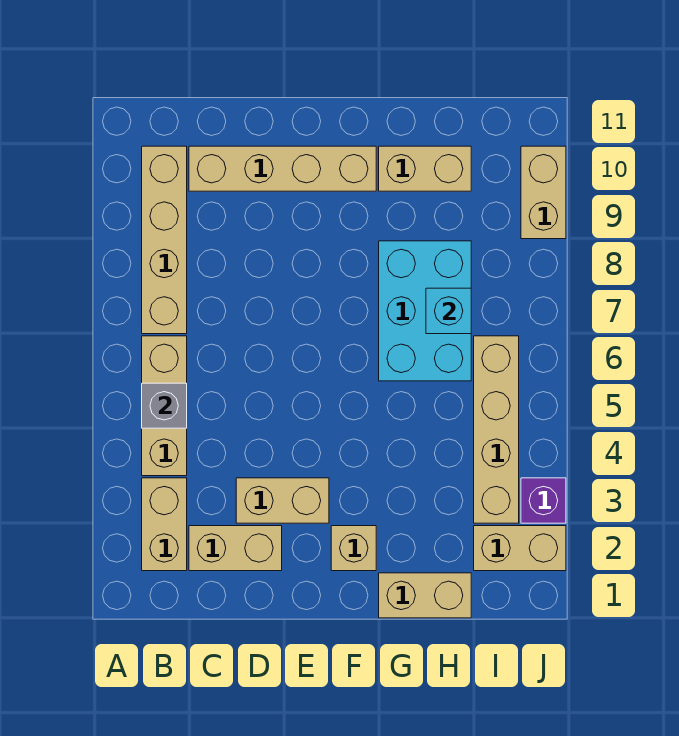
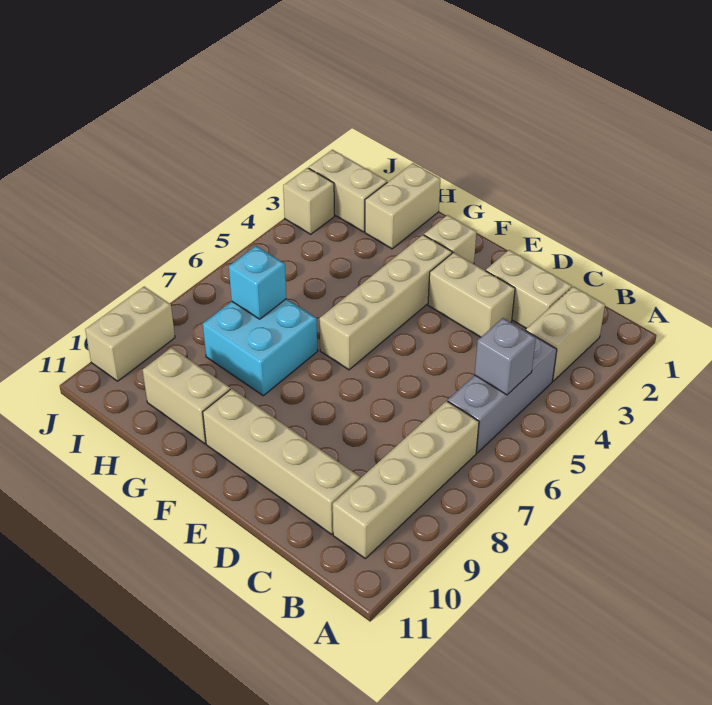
tan 1x3 brick [142,336,187,476] -> grey 1x3 brick [448,330,557,453]
tan 1x2 brick [379,573,471,618] -> tan 1x2 brick turned to [365,163,440,249]
cyan 2x3 brick [379,241,471,381] -> cyan 2x2 brick [203,299,318,396]
tan 1x4 brick [474,336,519,523] -> tan 1x4 brick moved to [319,235,452,370]
purple 1x1 brick [521,478,566,523] -> tan 1x1 brick [283,168,334,234]

